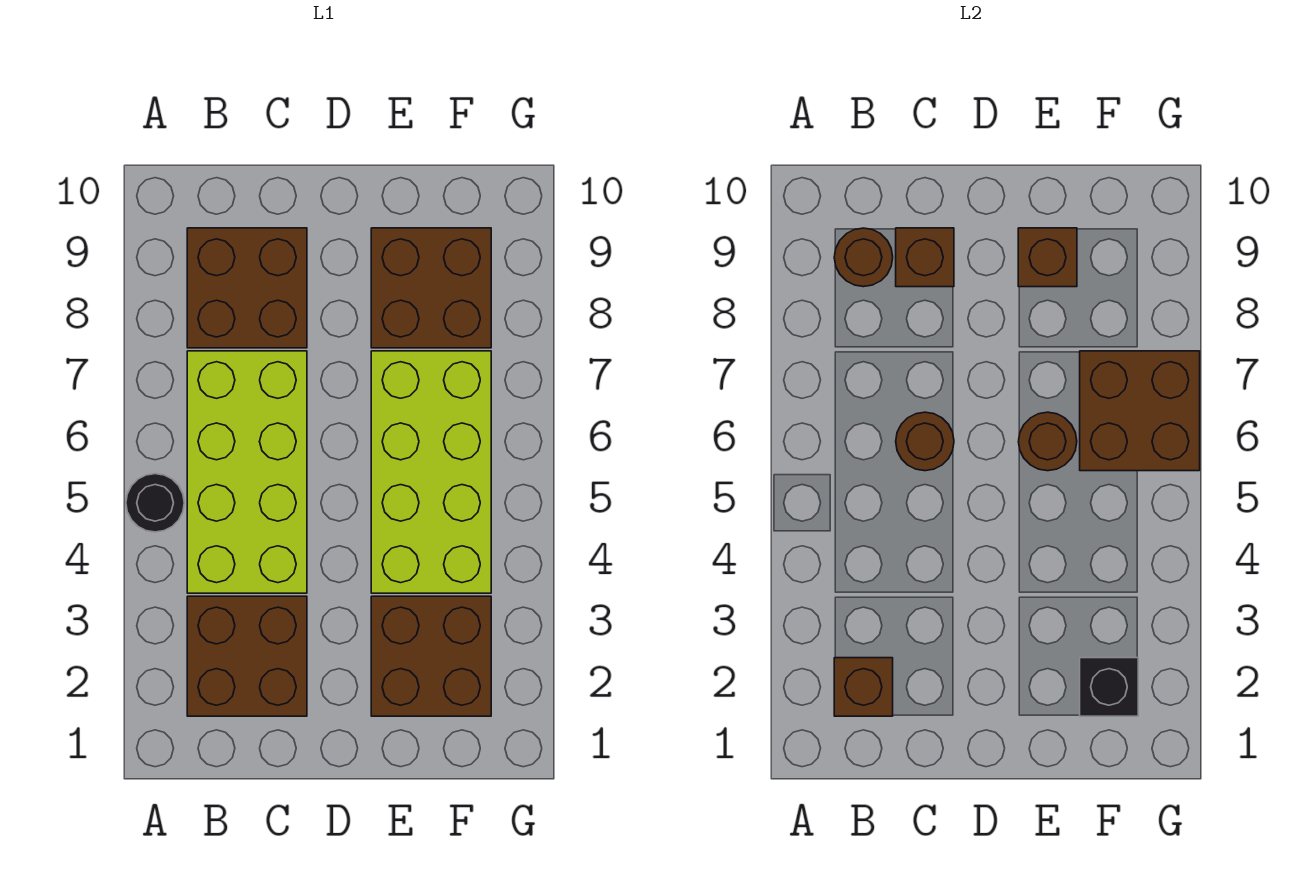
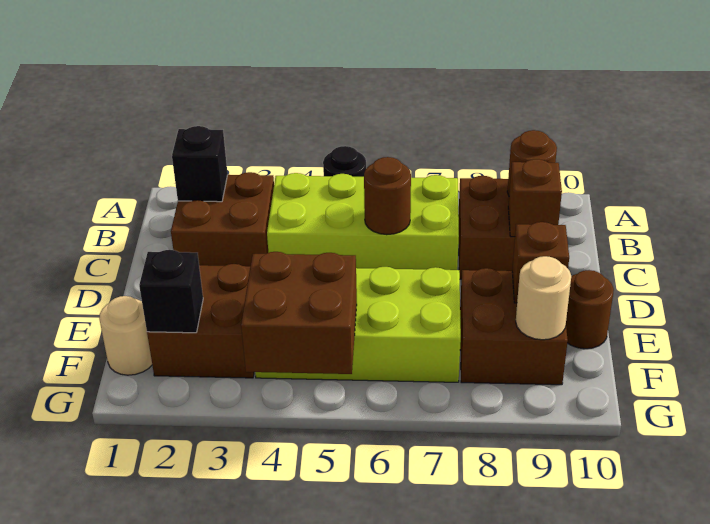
brown 1x1 brick [834,658,893,716] -> black 1x1 brick [172,126,228,202]
brown 1x1 round brick [1019,412,1077,471] -> brown 1x1 round brick moved to [566,270,614,349]
none -> tan 1x1 round brick [99,296,152,375]
brown 2x2 brick [1080,351,1200,471] -> brown 2x2 brick moved to [241,252,357,374]
none -> tan 1x1 round brick [516,256,571,340]

